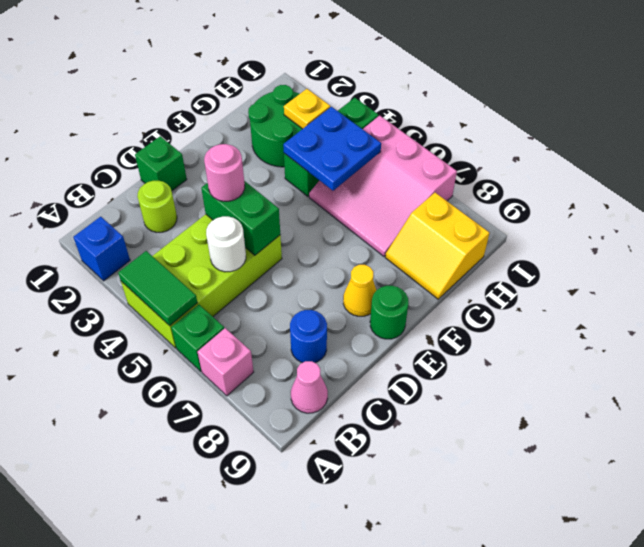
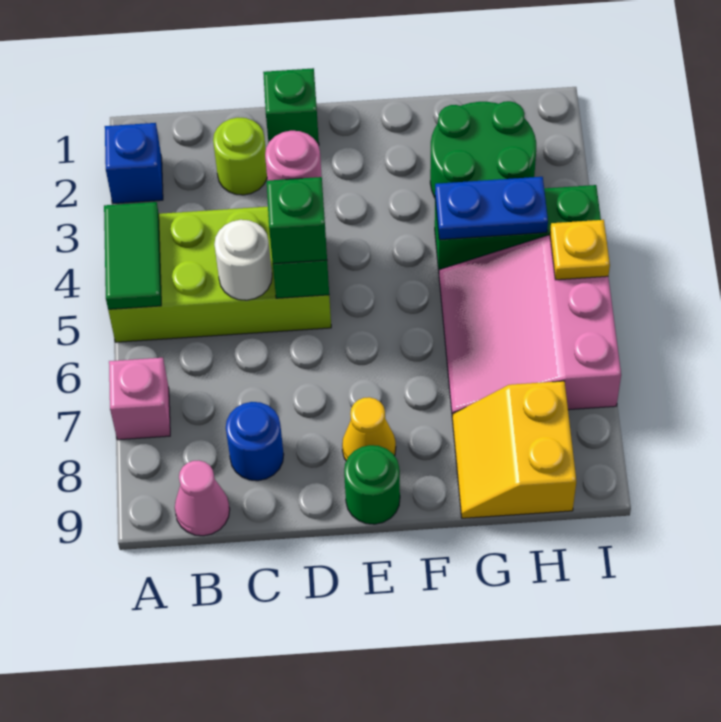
green 1x1 brick [171,305,224,371] -> green 1x1 brick moved to [267,177,327,264]
blue 2x2 plate [283,107,381,191] -> blue 1x2 plate [435,177,548,240]
yellow 1x1 plate [284,89,330,129] -> yellow 1x1 plate moved to [550,220,610,280]

